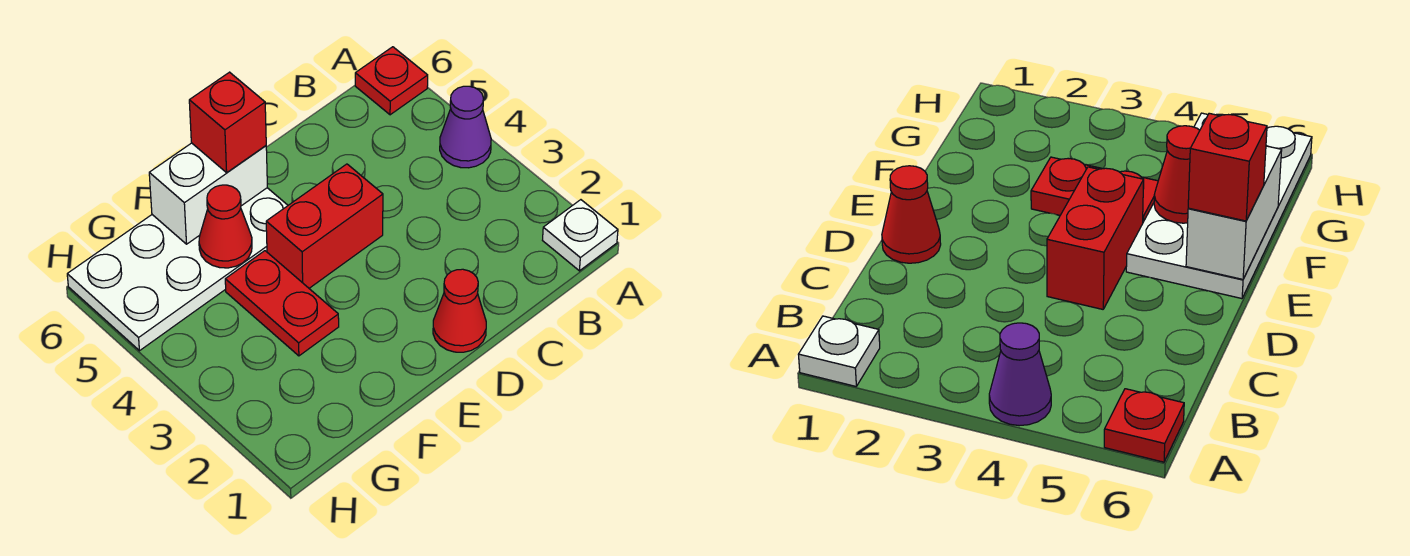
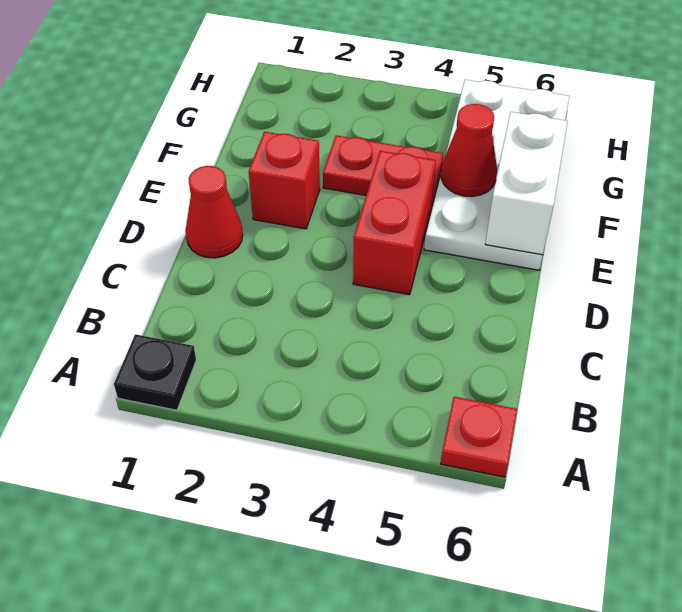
white 1x1 plate [542,200,618,271] -> black 1x1 plate [114,334,196,410]
purple 1x1 cone [440,86,491,168] -> none
red 1x1 brick [189,72,266,173] -> red 1x1 brick moved to [249,132,320,229]

